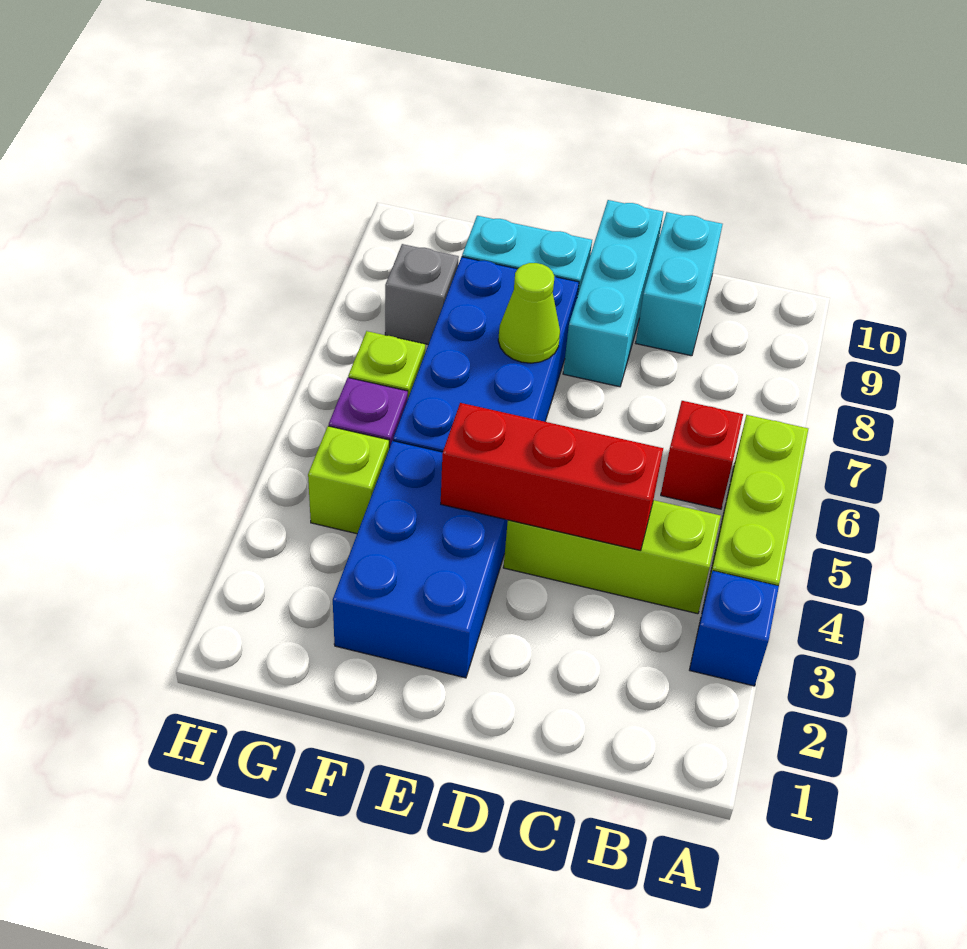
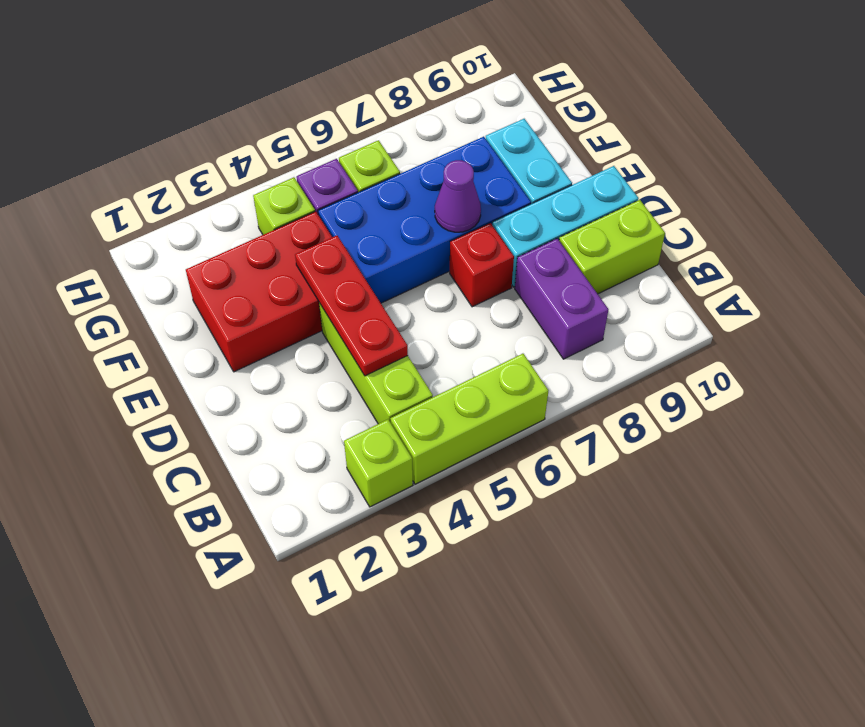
blue 1x1 brick [690,571,779,686] -> lime 1x1 brick [344,419,413,507]
red 1x1 brick [661,401,743,509] -> red 1x1 brick moved to [450,223,514,307]
none -> purple 1x2 brick [515,239,608,359]
red 1x3 brick [441,403,663,551] -> red 1x3 plate [295,236,408,376]
cyan 1x2 brick [636,212,722,356] -> lime 1x2 brick [559,200,665,294]
blue 2x3 brick [333,441,508,678] -> red 2x3 brick [186,212,332,372]
lime 1x1 cone [498,263,560,363] -> purple 1x1 cone [435,160,481,232]
grey 1x1 brick [385,244,459,344] -> none

